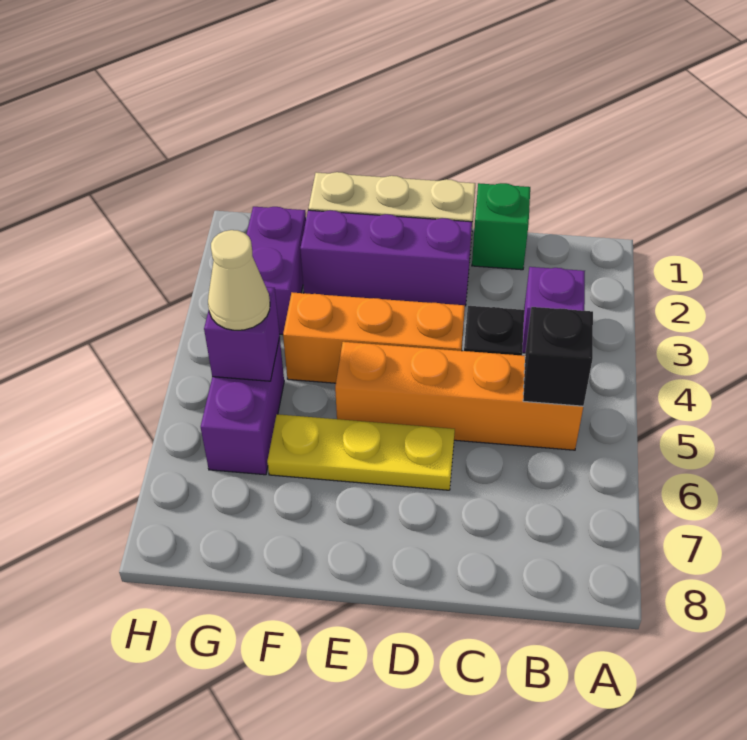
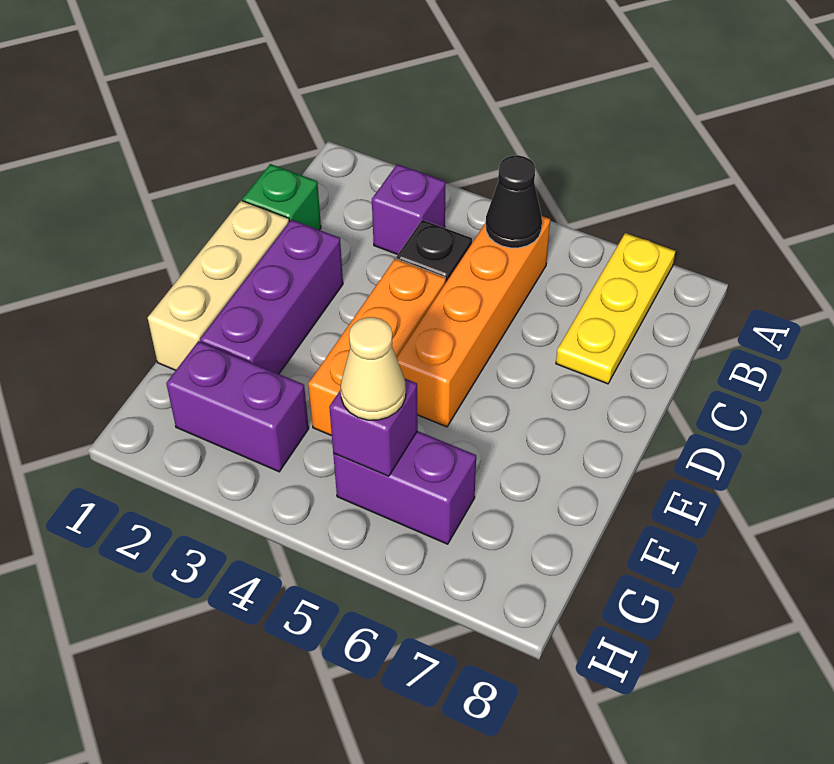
black 1x1 brick [523,307,593,406] -> black 1x1 cone [486,155,542,248]
yellow 1x3 plate [267,414,455,490] -> yellow 1x3 plate moved to [556,233,676,384]

